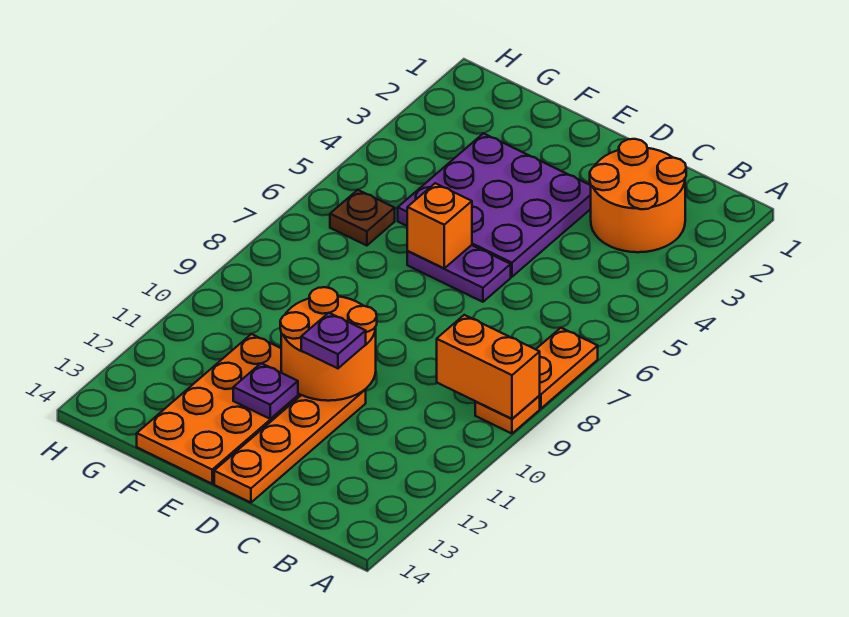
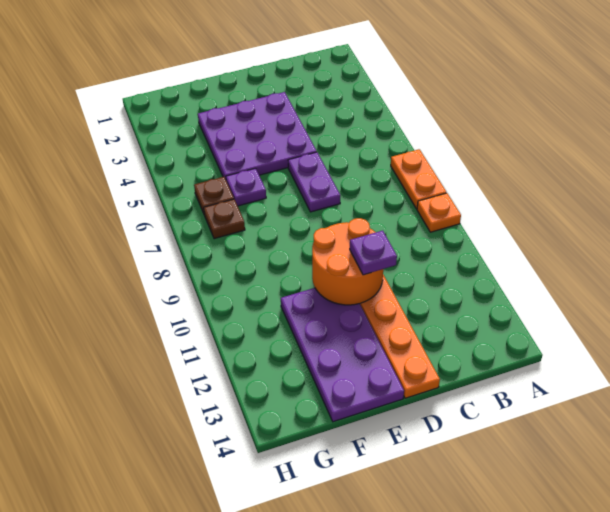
orange 1x2 brick [437,315,540,419] -> none
orange 2x2 round brick [590,139,686,252] -> none
purple 1x2 plate [407,245,511,302] -> purple 1x2 plate turned to [288,152,340,212]
orange 1x1 brick [407,183,472,268] -> none
orange 2x4 plate [137,334,301,484] -> purple 2x4 plate [281,288,404,422]
purple 1x1 plate [233,363,298,419] -> purple 1x1 plate moved to [226,168,266,206]
none -> brown 1x1 plate [204,199,245,239]

